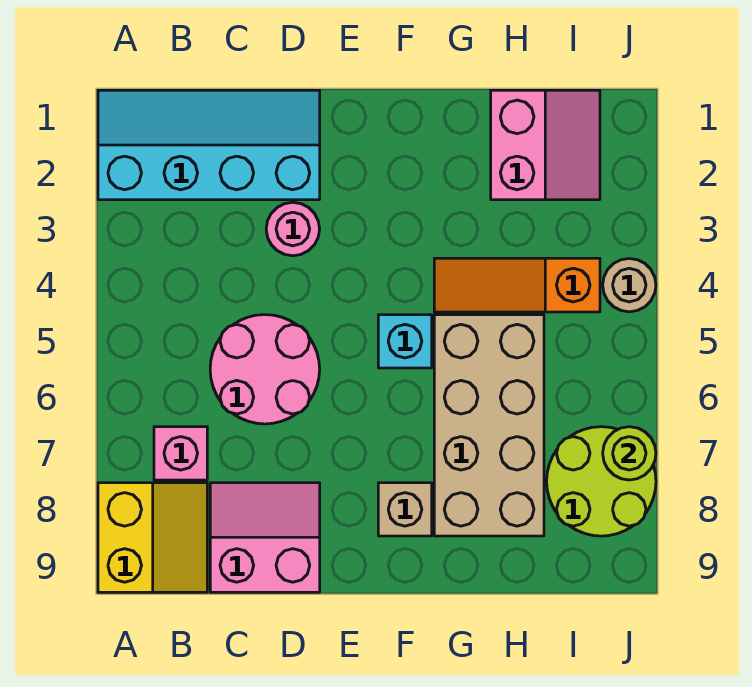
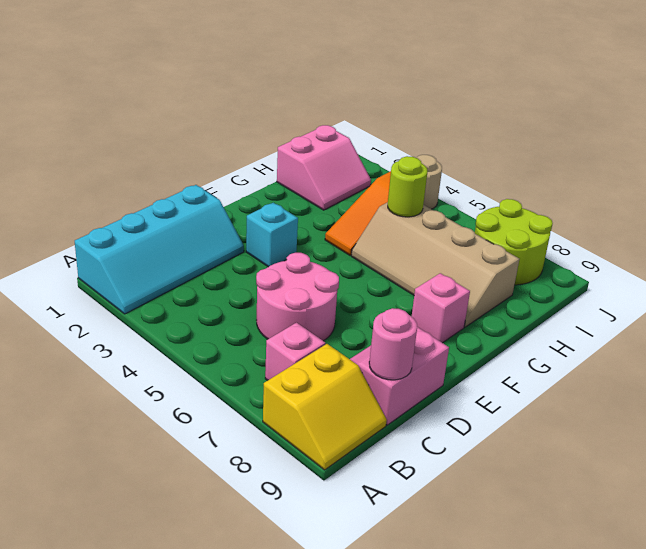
cyan 2x4 slope [98,90,320,200] -> cyan 2x4 slope turned to [75,185,244,314]
yellow 2x2 slope [98,483,207,592] -> yellow 2x2 slope turned to [263,344,387,470]
pink 1x1 round brick [266,202,320,256] -> pink 1x1 round brick moved to [369,308,417,380]
cyan 1x1 brick [378,315,432,368] -> cyan 1x1 brick moved to [246,203,298,267]
tan 1x1 brick [378,483,432,536] -> pink 1x1 brick [412,273,470,343]
tan 2x4 brick [434,315,544,536] -> tan 2x4 slope [351,202,519,327]
pink 2x2 slope [491,90,600,200] -> pink 2x2 slope turned to [277,125,371,210]
lime 1x1 round brick [603,427,656,480] -> lime 1x1 round brick moved to [388,156,428,217]

